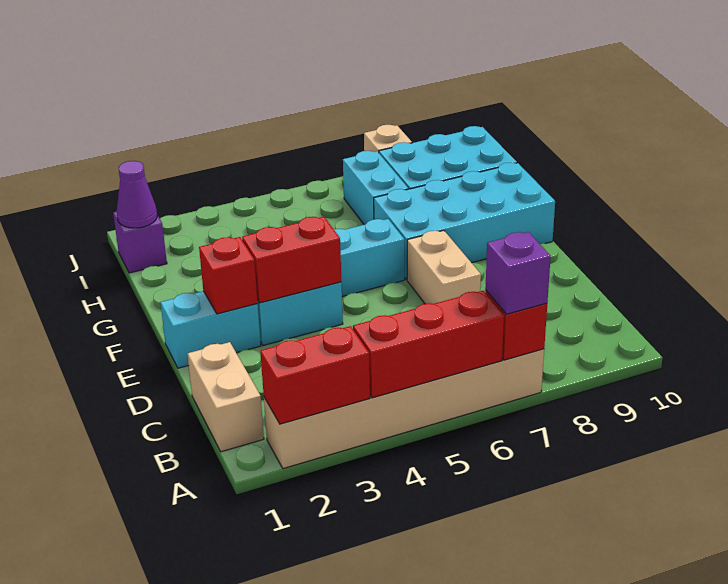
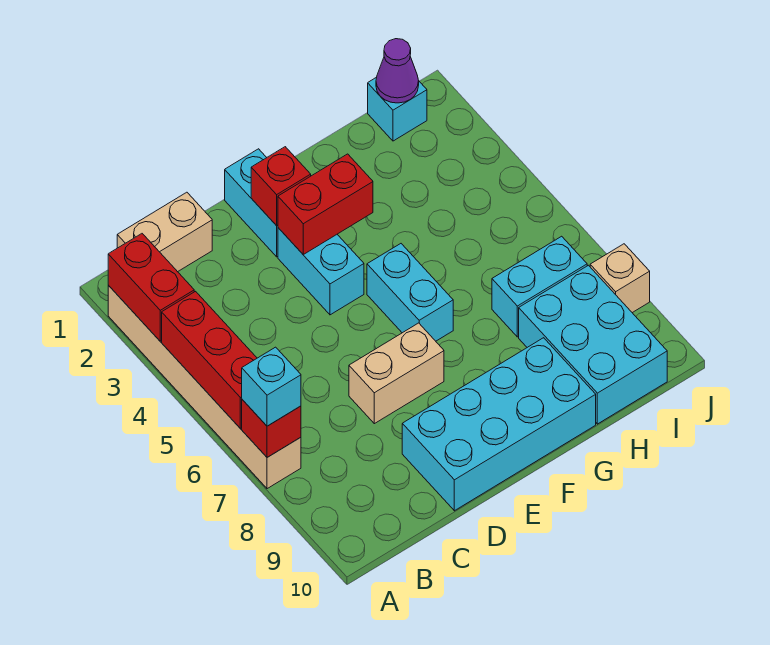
purple 1x1 brick [485,232,551,314] -> cyan 1x1 brick [242,347,301,426]
red 1x2 brick [242,217,341,303] -> red 1x2 brick turned to [278,154,373,254]
cyan 2x4 brick [374,163,555,280] -> cyan 2x4 brick turned to [402,338,596,511]
purple 1x1 brick [113,211,167,273] -> cyan 1x1 brick [368,77,427,141]

